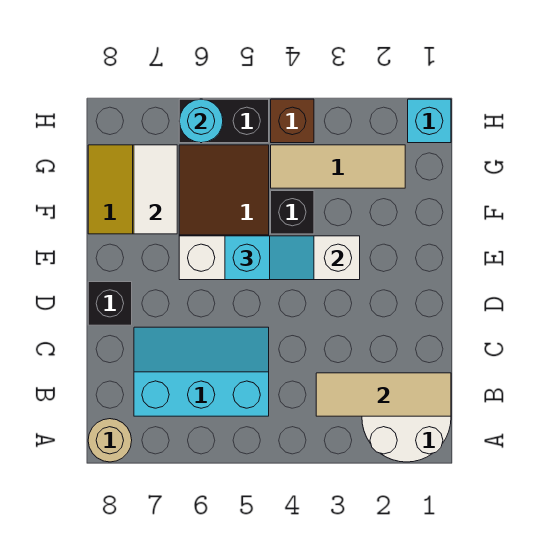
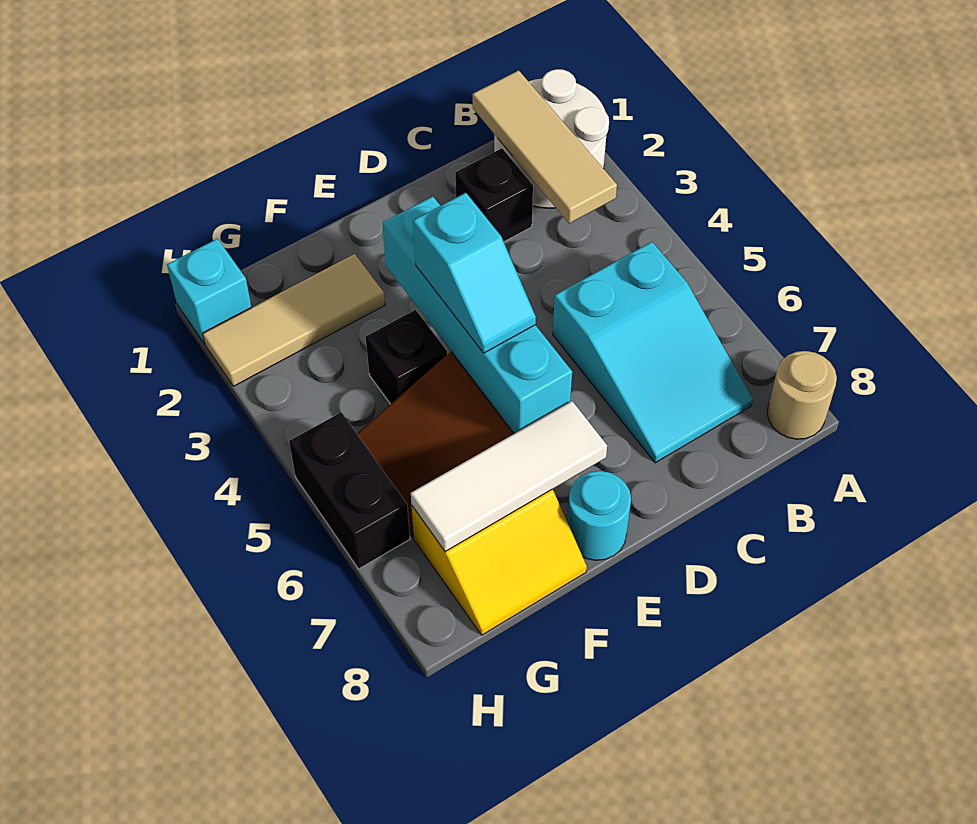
cyan 2x3 slope [134,327,269,416] -> cyan 2x3 slope turned to [553,242,753,463]
black 1x1 brick [88,282,132,325] -> black 1x1 brick moved to [455,148,533,242]
white 1x4 brick [179,236,360,280] -> cyan 1x4 brick [382,196,572,434]
cyan 1x2 slope [225,236,314,280] -> cyan 1x2 slope turned to [413,193,536,353]
white 1x2 tile [134,145,177,234] -> white 1x3 tile [411,401,607,552]
tan 1x3 tile [271,145,405,188] -> tan 1x3 tile turned to [203,254,385,386]
brown 1x1 brick [271,99,314,143] -> none
cyan 1x1 round brick [179,99,223,143] -> cyan 1x1 round brick moved to [567,471,631,560]

